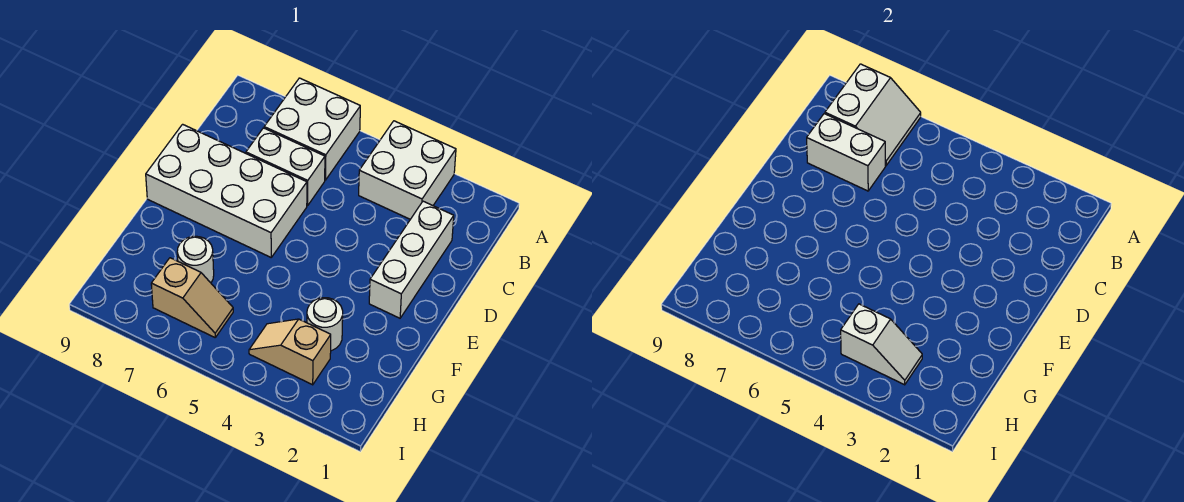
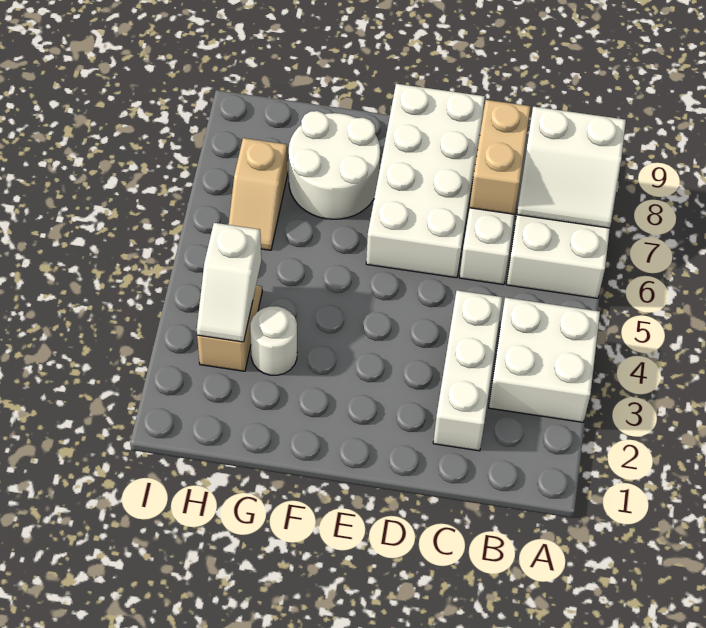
white 1x3 brick [369,201,454,318] -> white 1x3 brick turned to [433,290,503,451]
white 1x2 brick [807,114,885,191] -> tan 1x2 brick [470,100,531,214]
white 1x1 round brick [177,236,214,283] -> white 2x2 round brick [289,111,380,219]

